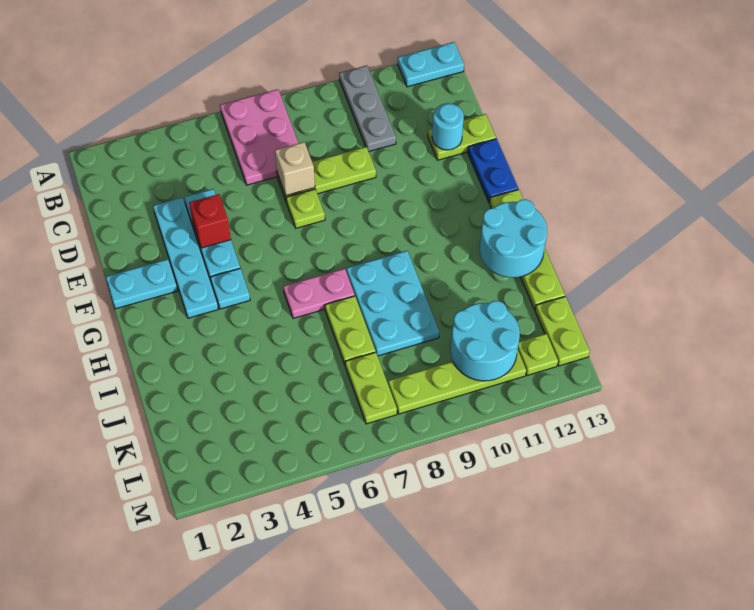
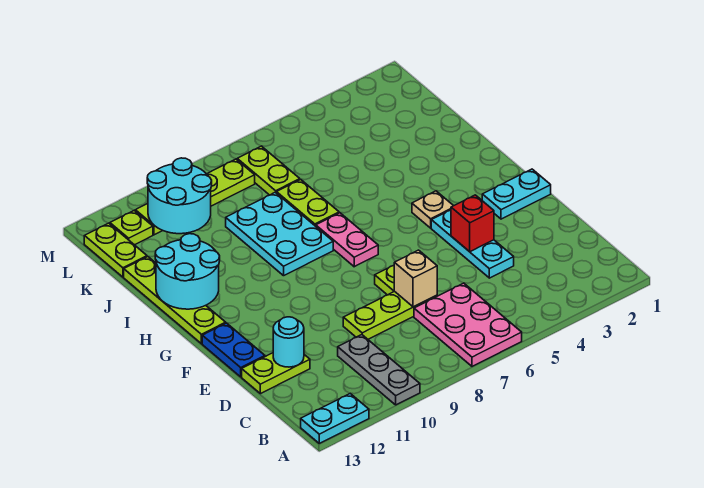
cyan 1x4 plate [153,198,218,318] -> none
cyan 1x1 plate [210,268,250,309] -> tan 1x1 plate [412,191,453,228]
pink 1x2 plate [283,269,355,318] -> pink 1x2 plate turned to [316,213,378,267]

